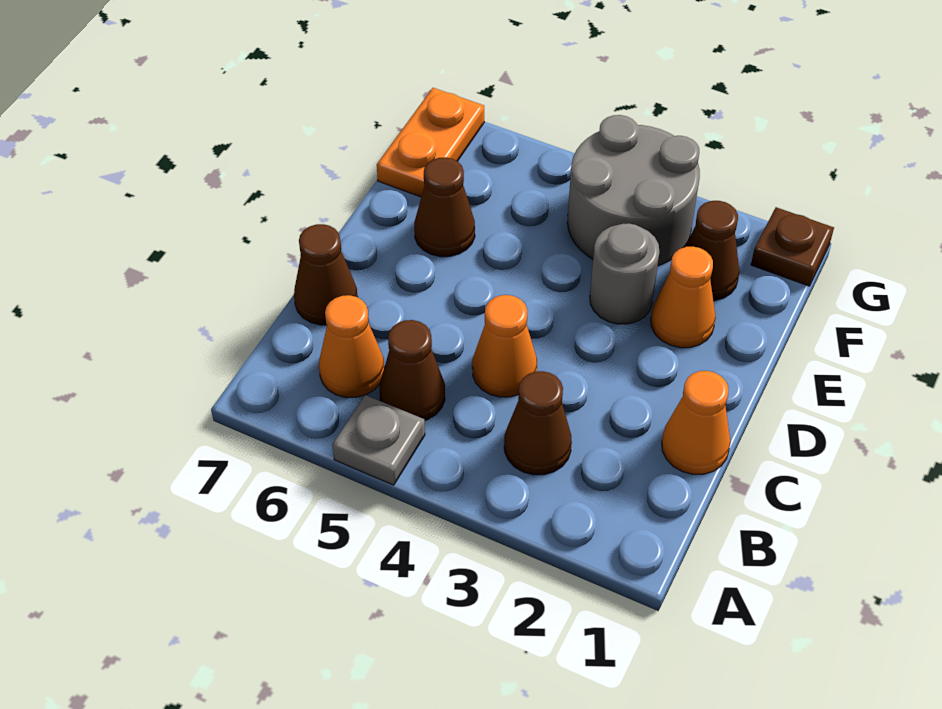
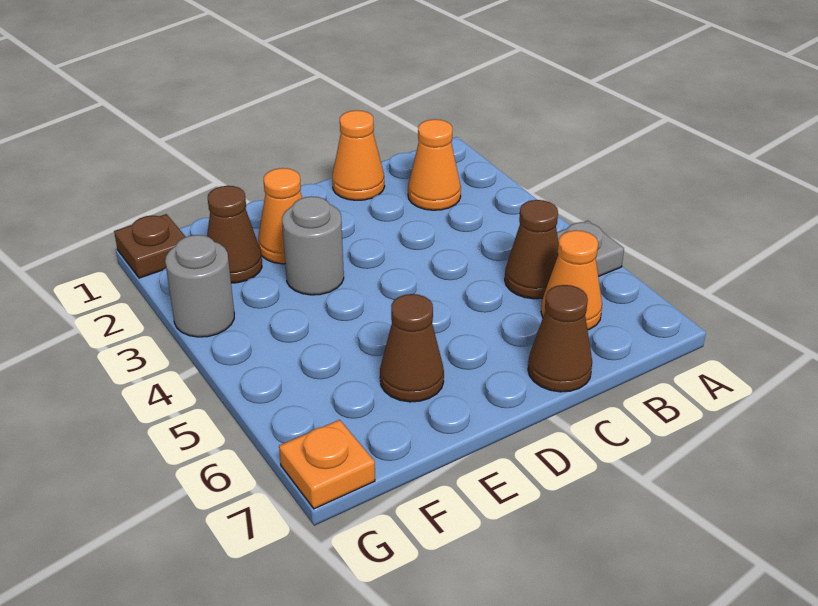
brown 1x1 cone [504,371,572,475] -> none
orange 1x1 cone [472,295,537,397] -> orange 1x1 cone moved to [408,119,461,210]
grey 2x2 round brick [567,115,700,266] -> grey 1x1 round brick [165,235,234,337]
orange 1x2 plate [377,88,484,197] -> orange 1x1 plate [279,420,375,509]

